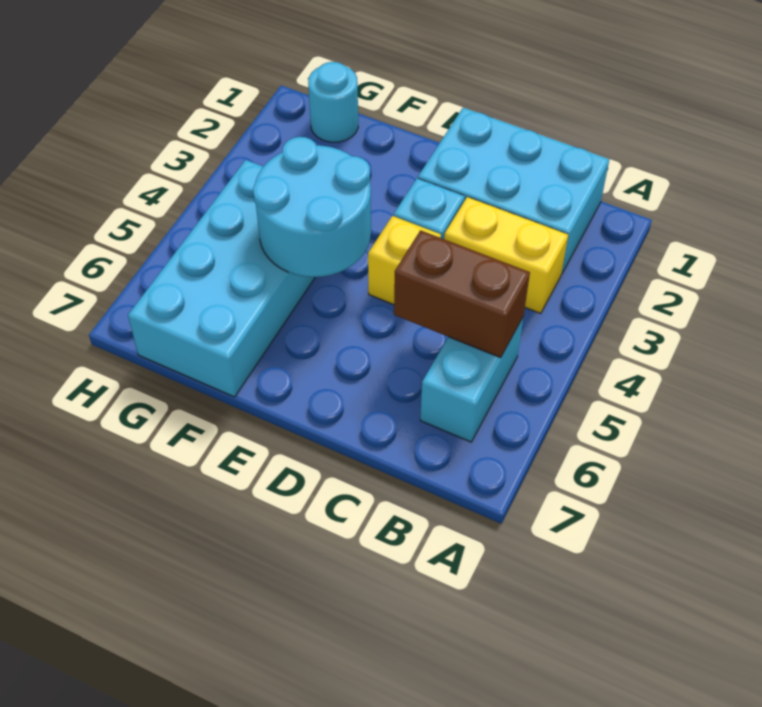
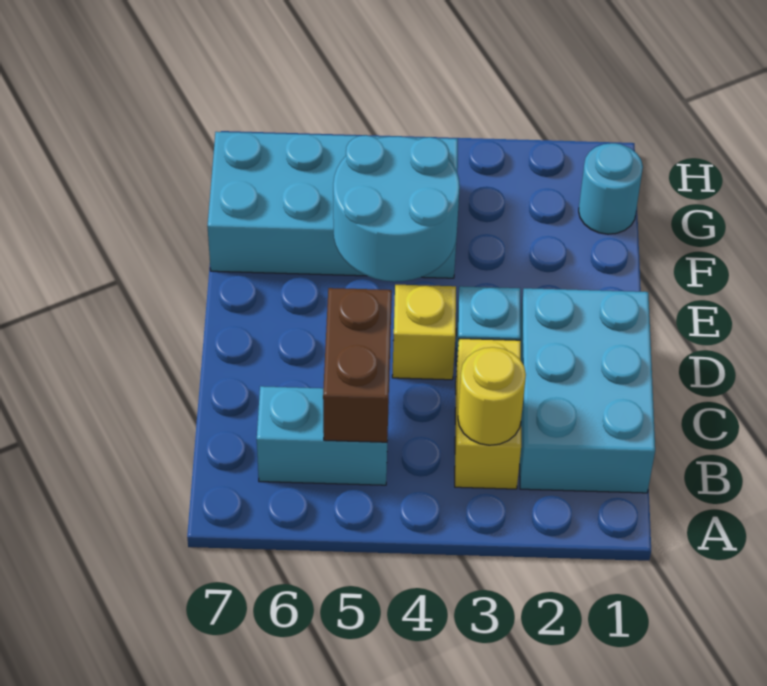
none -> yellow 1x1 round brick [458,347,526,445]

